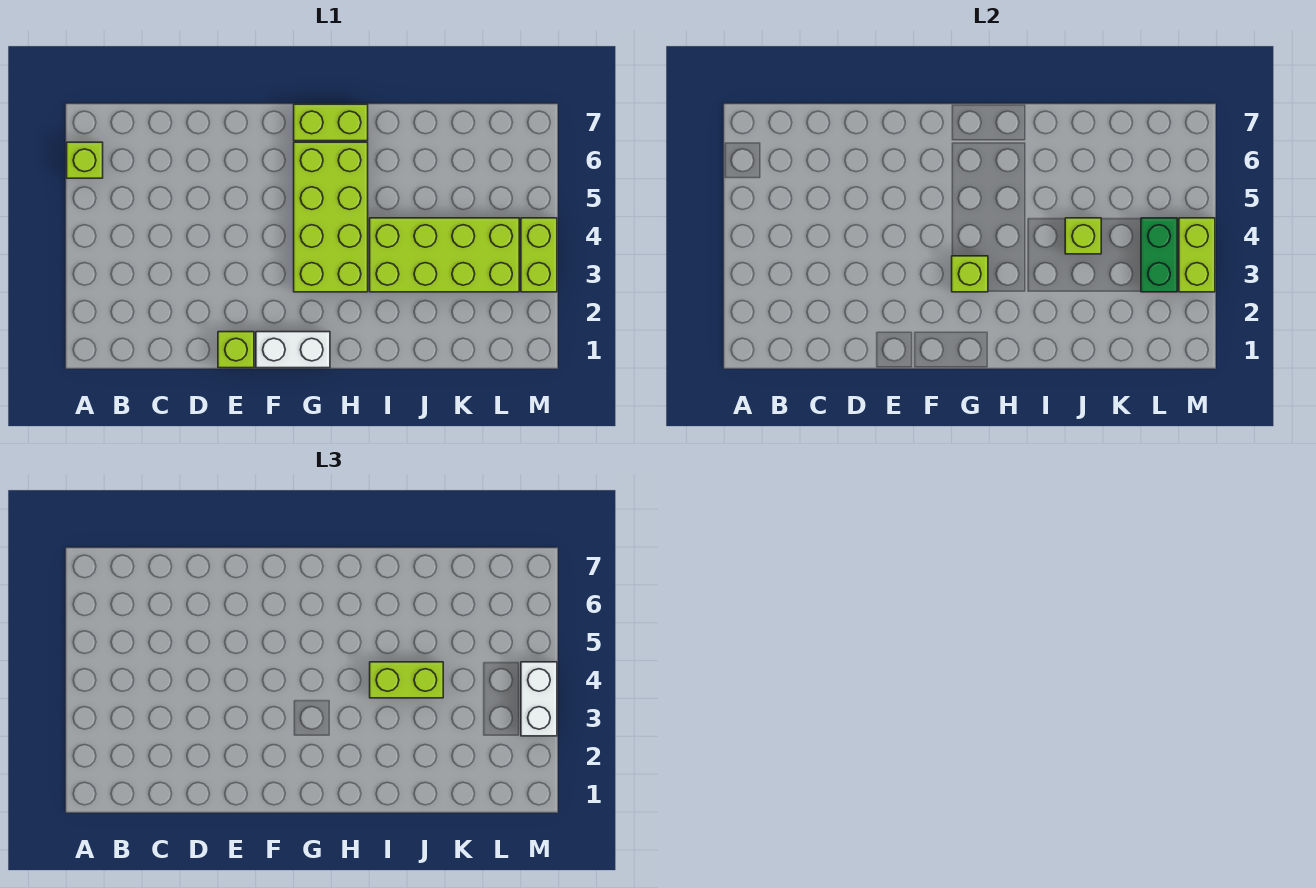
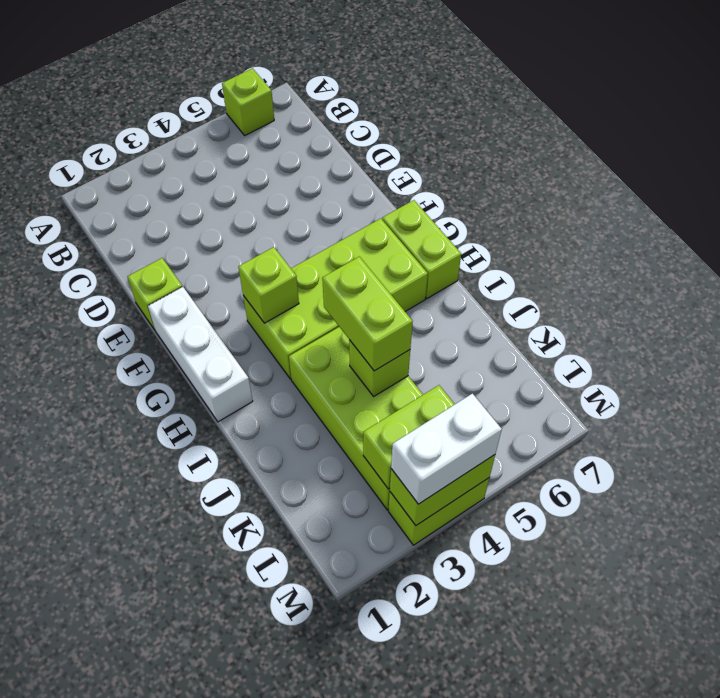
white 1x2 brick [256,332,330,368] -> white 1x3 brick [148,287,253,422]
green 1x2 brick [1141,218,1177,292] -> lime 1x2 brick [363,385,455,489]

